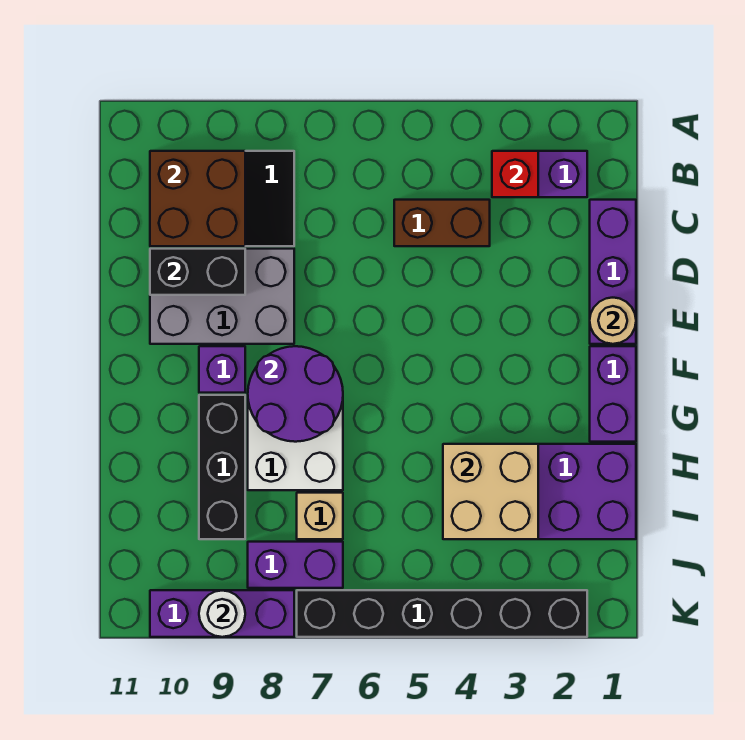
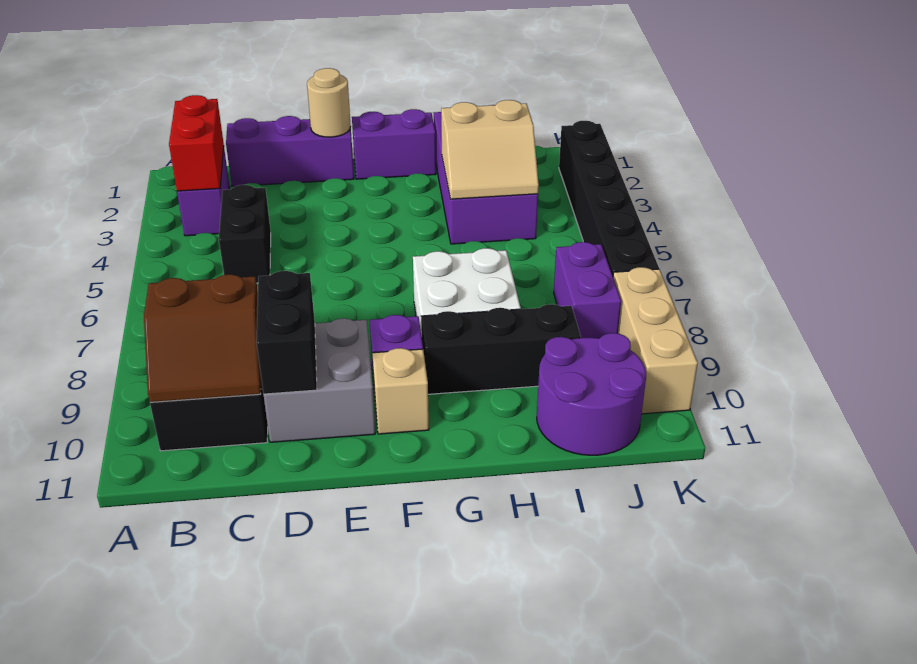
red 1x1 brick [492,151,538,197] -> red 1x2 brick [169,95,224,191]
brown 2x2 brick [150,151,245,246] -> brown 2x2 slope [144,274,261,402]
brown 1x2 brick [394,200,490,246] -> black 1x2 brick [219,185,271,283]
grey 2x3 brick [150,249,294,344] -> grey 2x2 brick [264,318,375,442]
purple 2x2 round brick [248,346,343,442] -> purple 2x2 round brick moved to [537,333,646,455]
tan 2x2 brick [443,444,538,539] -> tan 2x2 slope [441,100,539,199]
tan 1x1 brick [297,493,343,539] -> tan 1x1 brick moved to [372,348,429,434]
purple 1x3 brick [150,590,294,637] -> tan 1x3 brick [613,267,698,414]
white 1x1 round brick [199,590,245,637] -> none

